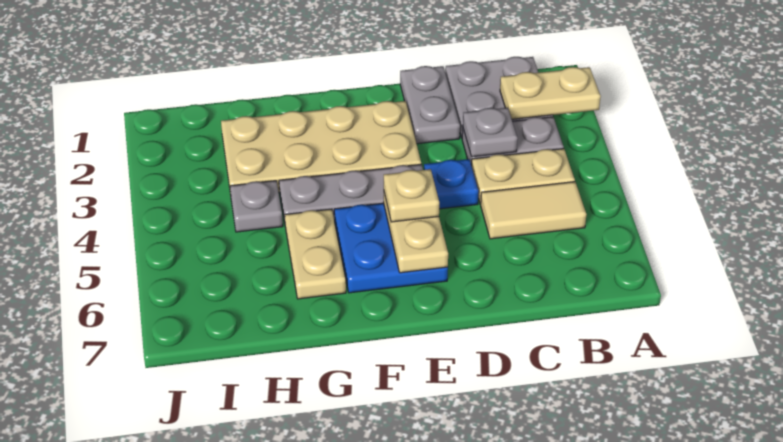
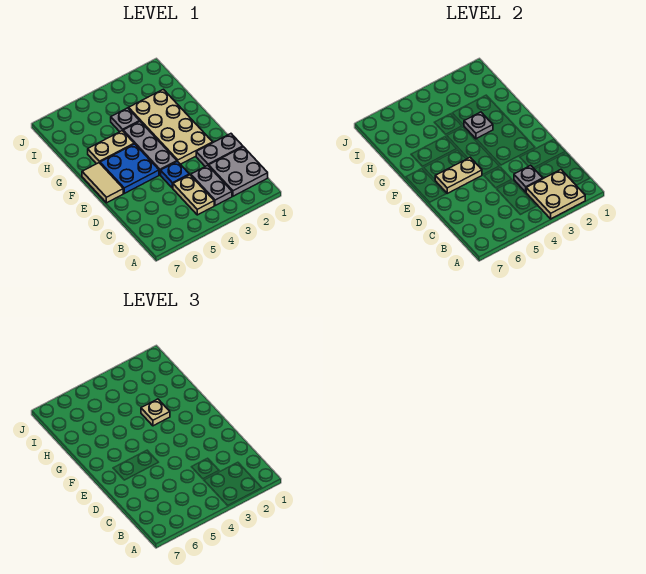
tan 1x2 plate [500,67,601,119] -> tan 2x2 plate [526,170,585,219]
tan 1x2 tile [481,182,586,239] -> tan 1x2 tile moved to [82,163,123,203]
tan 1x1 plate [384,169,439,222] -> tan 1x1 plate moved to [141,399,170,426]
none -> grey 1x1 plate [464,112,493,139]

